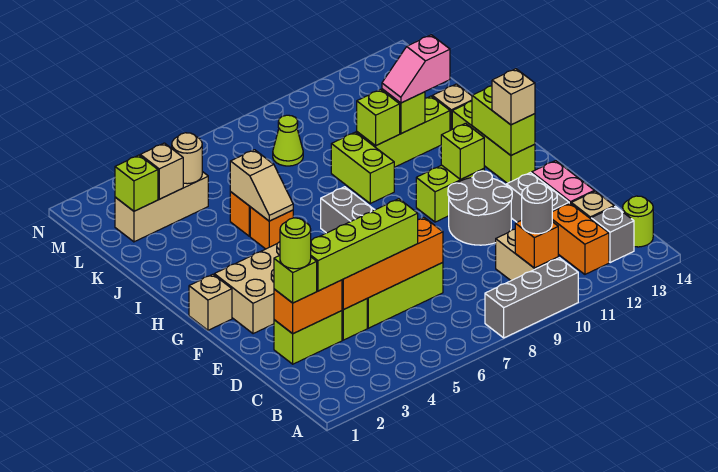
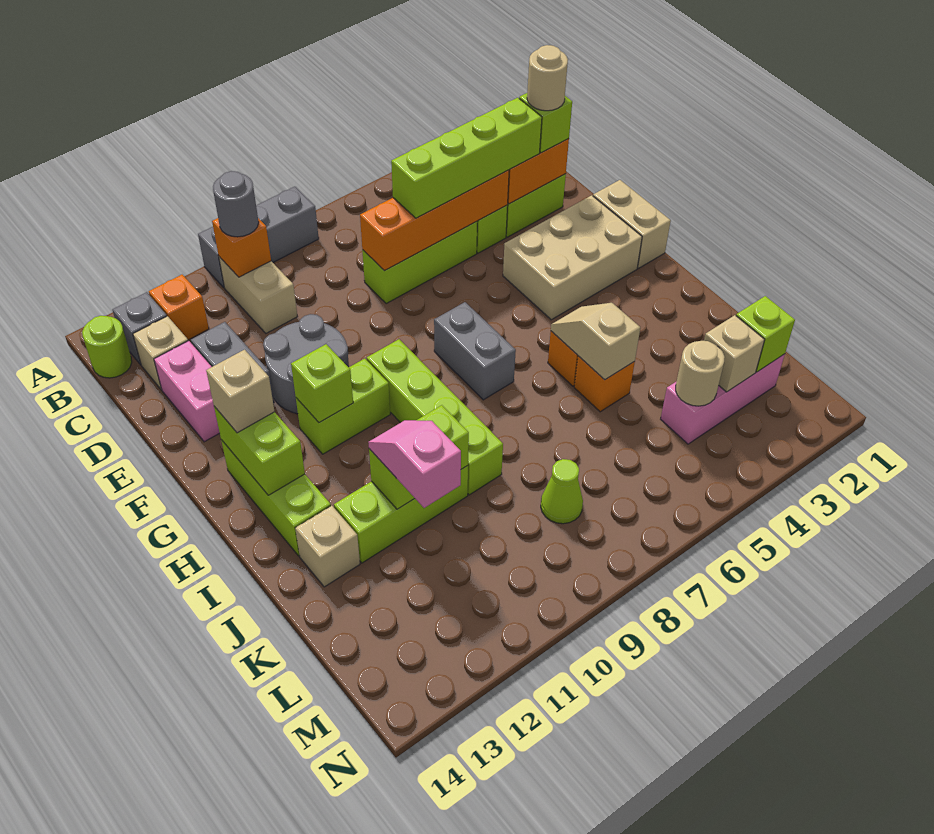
orange 1x2 brick [552,203,609,274] -> orange 1x1 brick [149,275,209,340]
lime 1x1 round brick [280,218,311,269] -> tan 1x1 round brick [527,45,568,111]
tan 1x1 brick [189,274,232,330] -> tan 1x2 brick [593,180,671,268]
lime 1x2 brick [331,132,394,203] -> lime 1x4 brick [367,339,503,495]
pink 1x2 slope [382,35,450,103] -> pink 1x2 slope turned to [368,420,461,508]
tan 1x3 brick [115,172,208,242] -> pink 1x3 brick [661,354,785,444]

